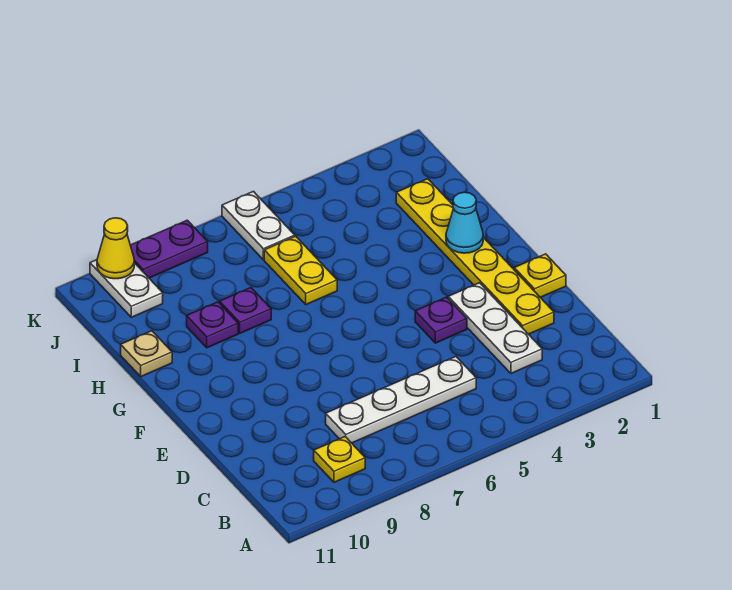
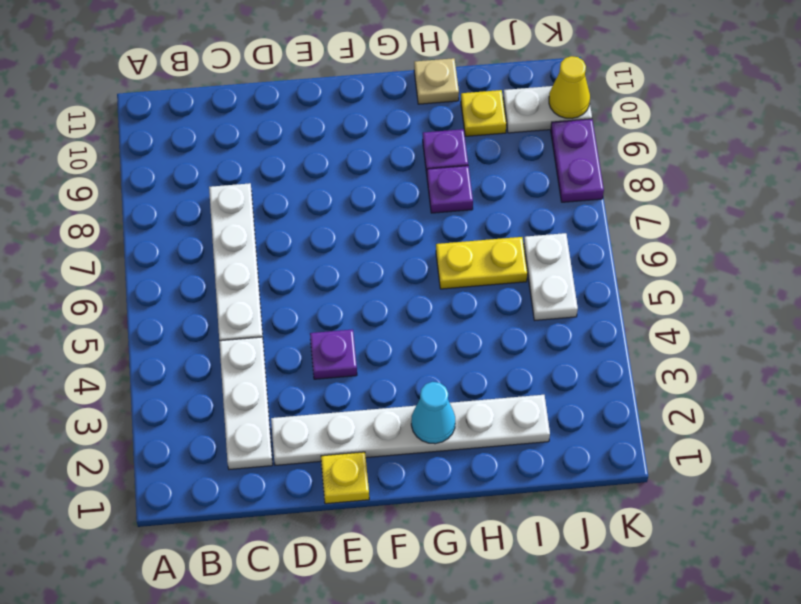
yellow 1x1 plate [314,437,365,482] -> yellow 1x1 plate moved to [461,90,506,136]
white 1x3 plate [448,283,542,373] -> white 1x3 plate turned to [219,337,273,469]
yellow 1x6 plate [396,179,554,334] -> white 1x6 plate [271,395,550,465]
white 1x2 plate [222,191,295,260] -> white 1x2 plate turned to [524,233,578,320]

